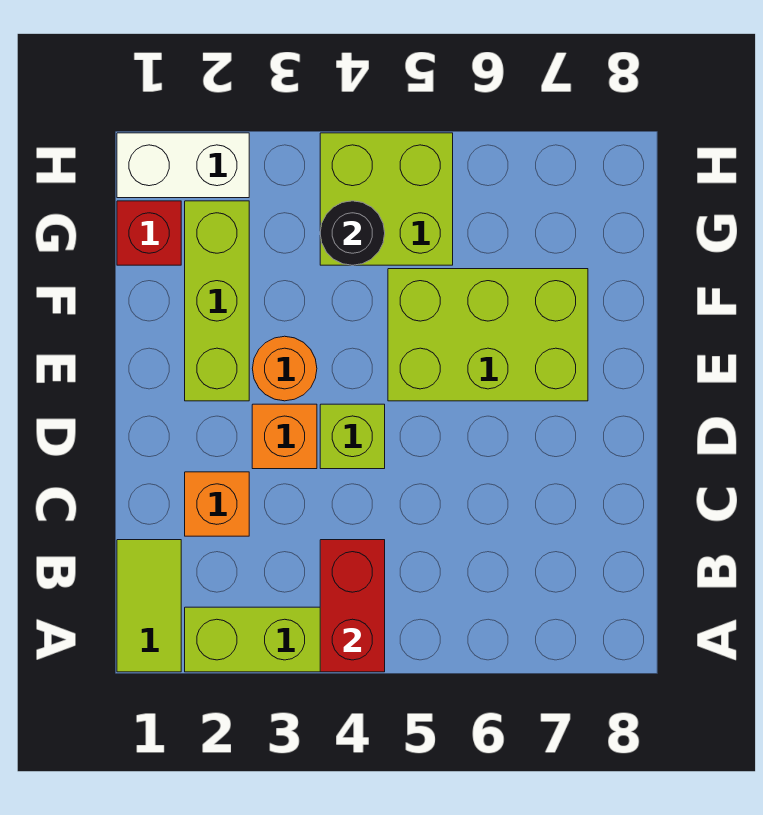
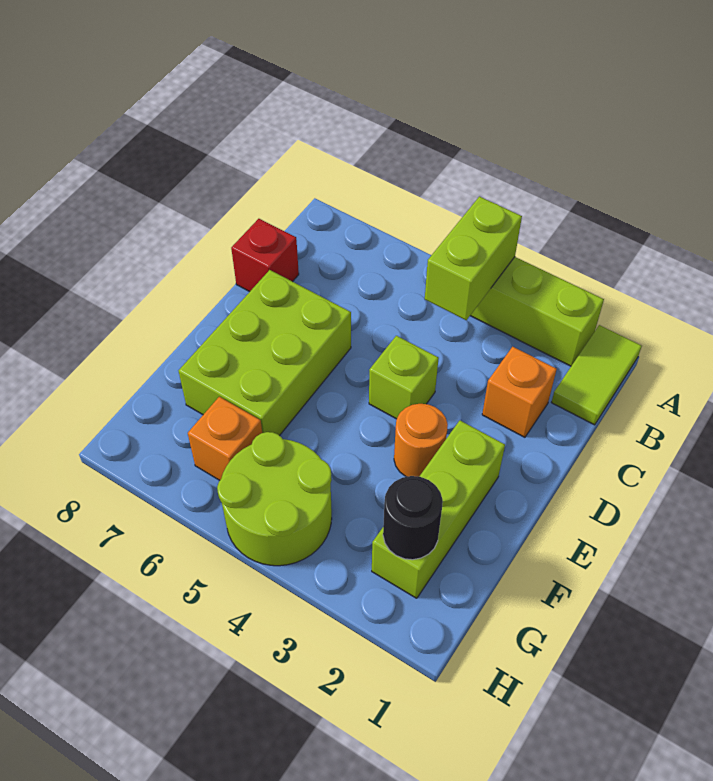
red 1x2 brick [320,540,385,672] -> lime 1x2 brick [425,197,522,320]
orange 1x1 brick [252,404,317,469] -> orange 1x1 brick moved to [188,397,262,480]
lime 2x3 brick [388,269,588,401] -> lime 2x3 brick turned to [179,270,351,436]
red 1x1 brick [117,201,181,265] -> red 1x1 brick moved to [231,219,299,292]
lime 2x2 brick [320,133,453,265] -> lime 2x2 round brick [217,432,332,566]
black 1x1 round brick [320,201,385,265] -> black 1x1 round brick moved to [383,476,443,560]
white 1x2 brick [117,133,249,198] -> none

